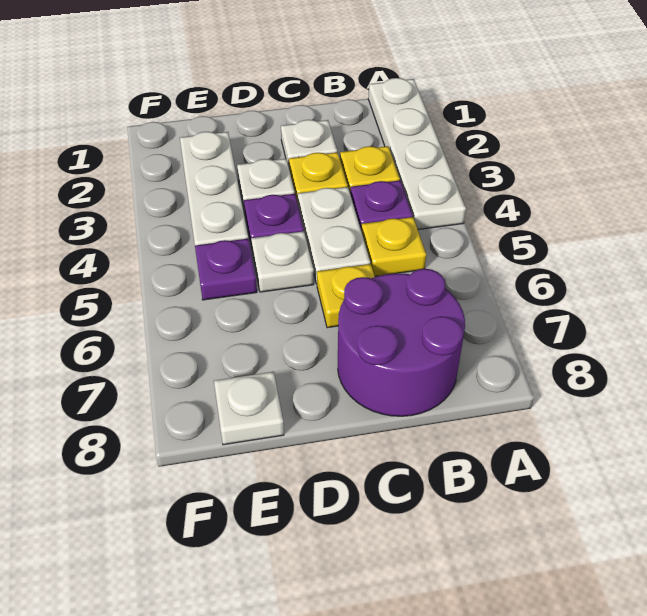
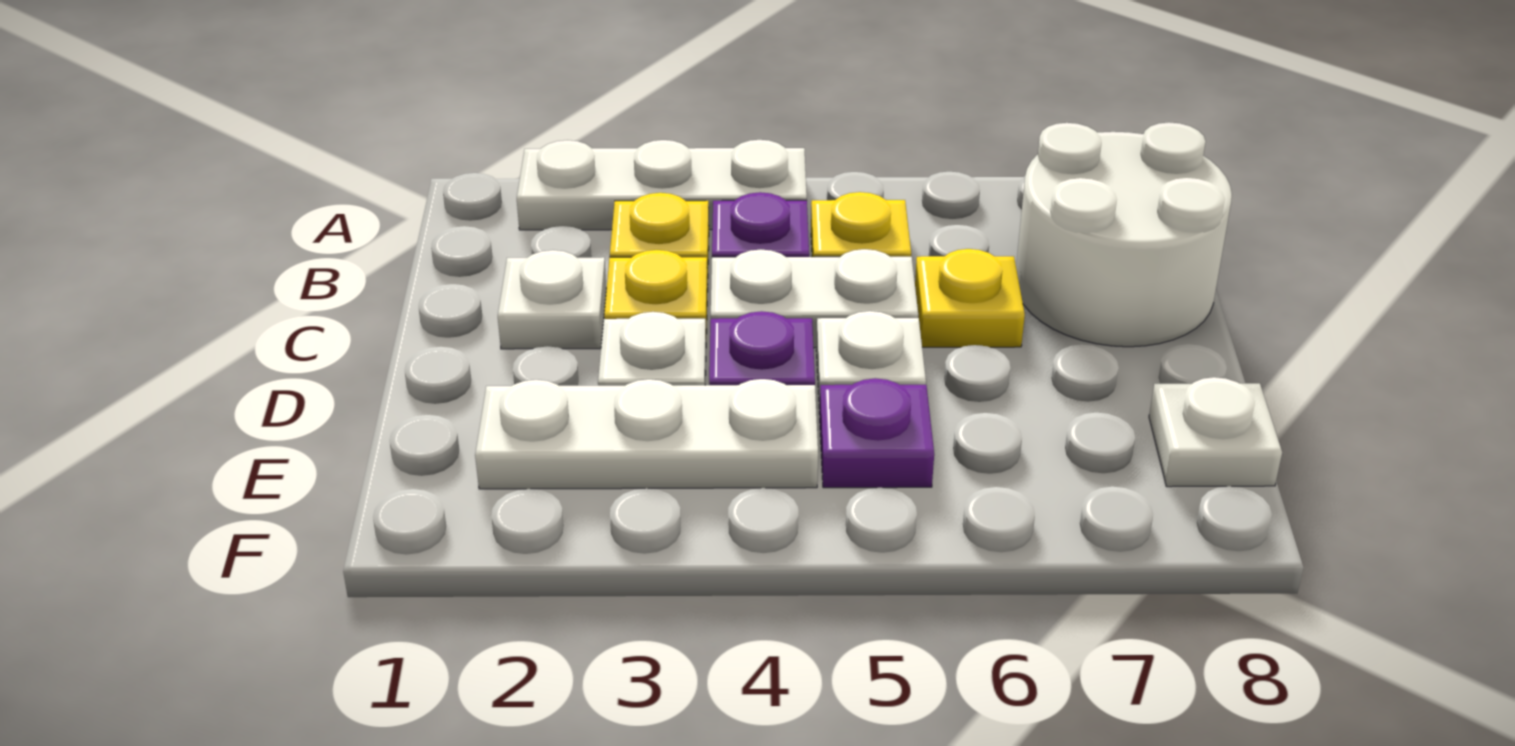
white 1x4 plate [368,78,466,230] -> white 1x3 plate [517,140,807,230]
purple 2x2 round brick [338,269,465,416] -> white 2x2 round brick [1016,122,1232,347]

